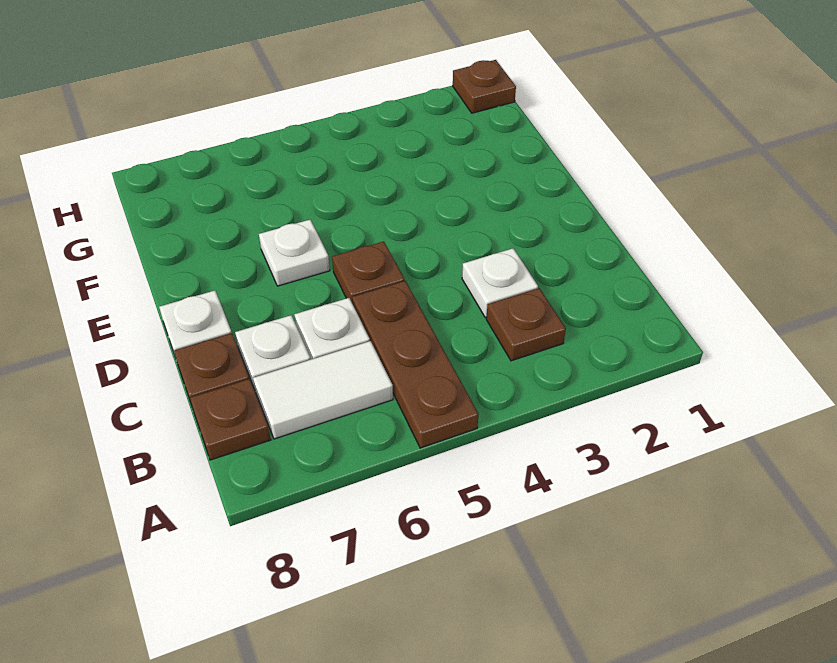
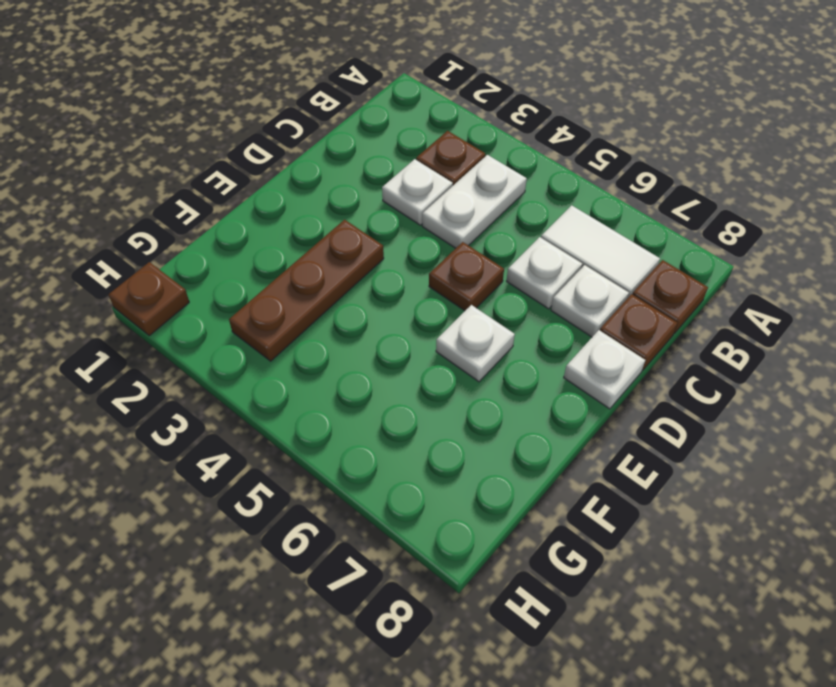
brown 1x3 plate [352,281,478,448] -> brown 1x3 plate moved to [229,220,384,361]
none -> white 1x2 plate [422,155,527,248]

